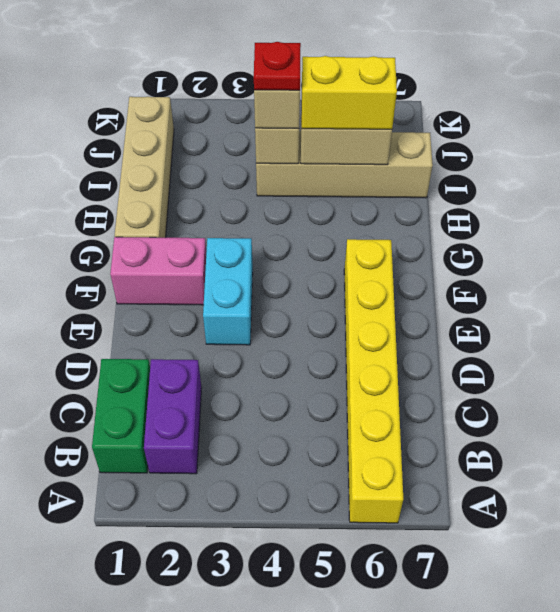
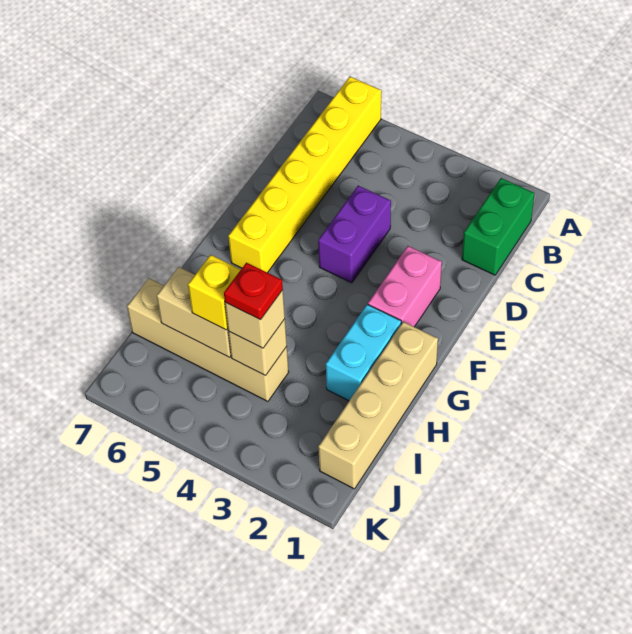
purple 1x2 brick [144,359,202,474] -> purple 1x2 brick moved to [318,186,391,283]
cyan 1x2 brick [203,238,253,345] -> cyan 1x2 brick moved to [326,304,401,401]
pink 1x2 brick [110,237,206,305] -> pink 1x2 brick turned to [368,246,442,327]
yellow 1x2 brick [302,56,397,129] -> yellow 1x1 brick [188,255,241,330]

